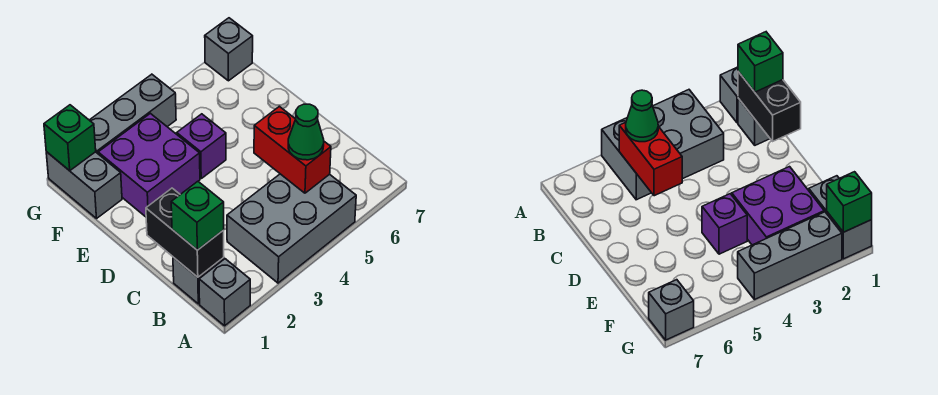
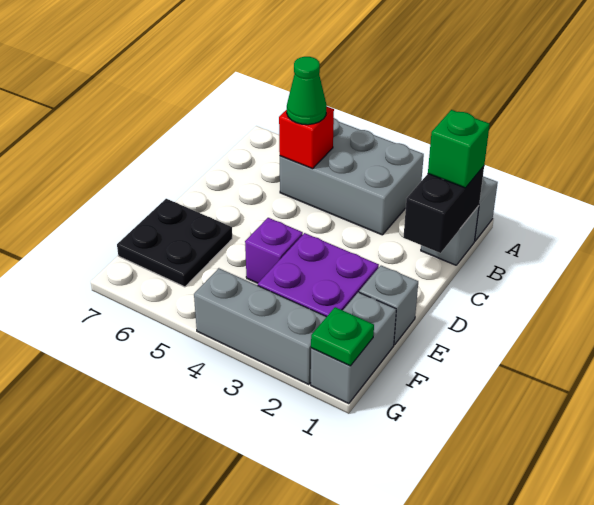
red 1x2 brick [254,106,331,193] -> red 1x1 brick [279,107,334,169]
none -> black 2x2 plate [117,199,232,287]
green 1x1 brick [44,105,96,171] -> green 1x1 plate [311,307,374,366]
grey 1x1 brick [205,18,253,81] -> grey 1x1 brick moved to [359,266,418,345]

